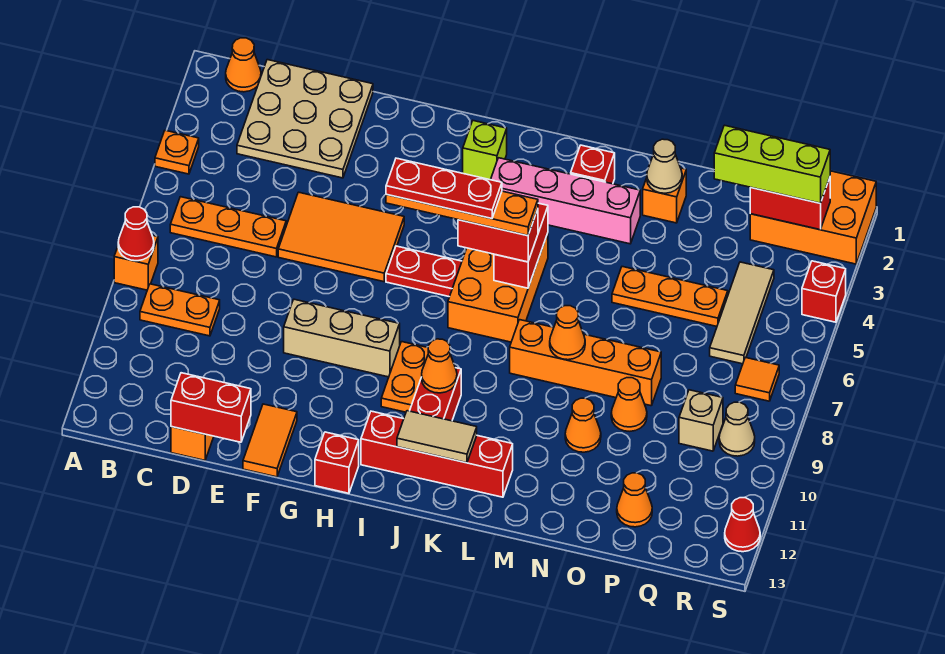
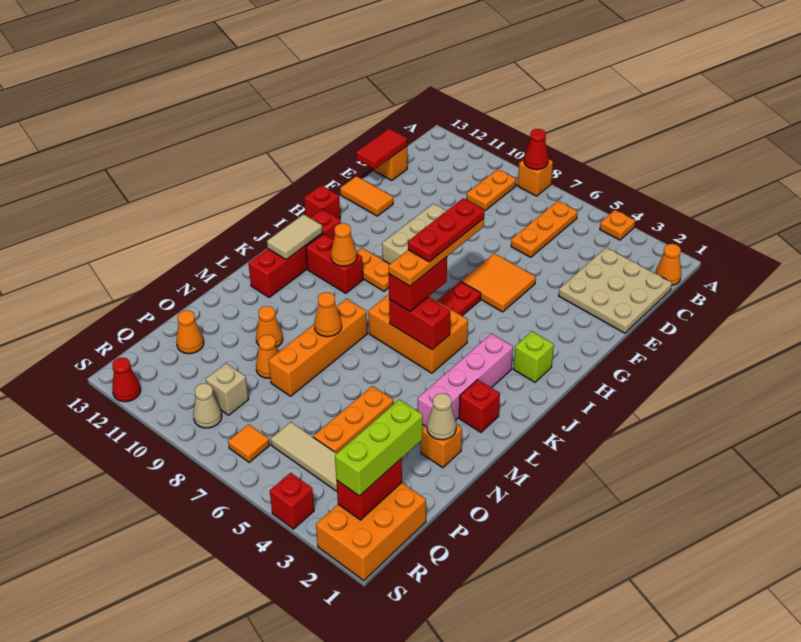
red 1x2 brick [171,373,251,442] -> red 1x2 tile [356,129,407,169]
orange 2x3 tile [278,192,404,282] -> orange 2x2 tile [461,253,536,312]

